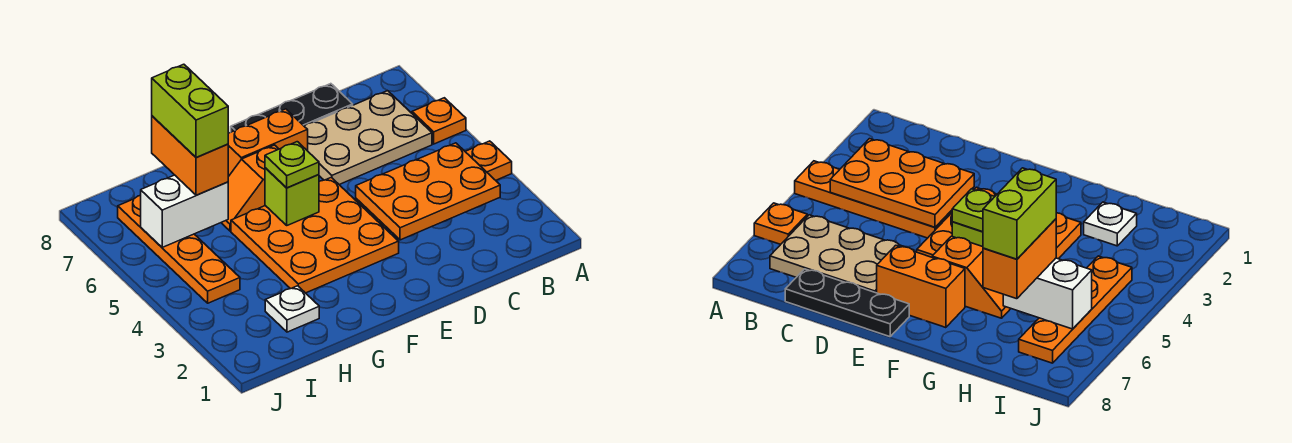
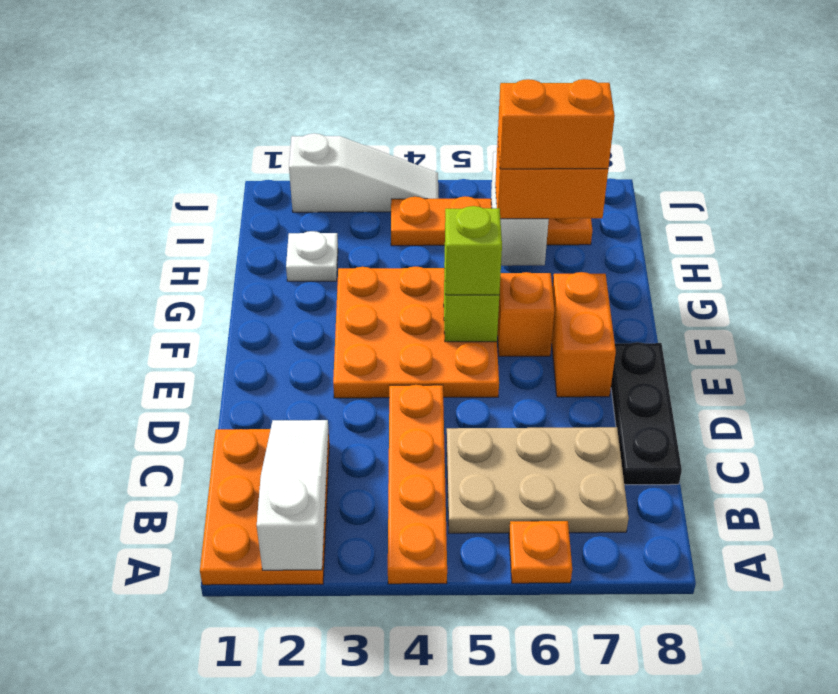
none -> white 1x3 slope [257,420,328,570]
orange 2x3 plate [356,143,500,240] -> orange 2x3 plate moved to [200,429,329,585]
tan 2x3 plate [304,91,432,185] -> tan 2x3 plate turned to [447,427,629,533]
lime 1x1 plate [265,142,319,188] -> lime 1x1 brick [445,206,502,295]
lime 1x2 brick [152,64,228,158] -> orange 1x2 brick [498,79,615,169]
none -> white 1x3 slope [289,133,439,212]

